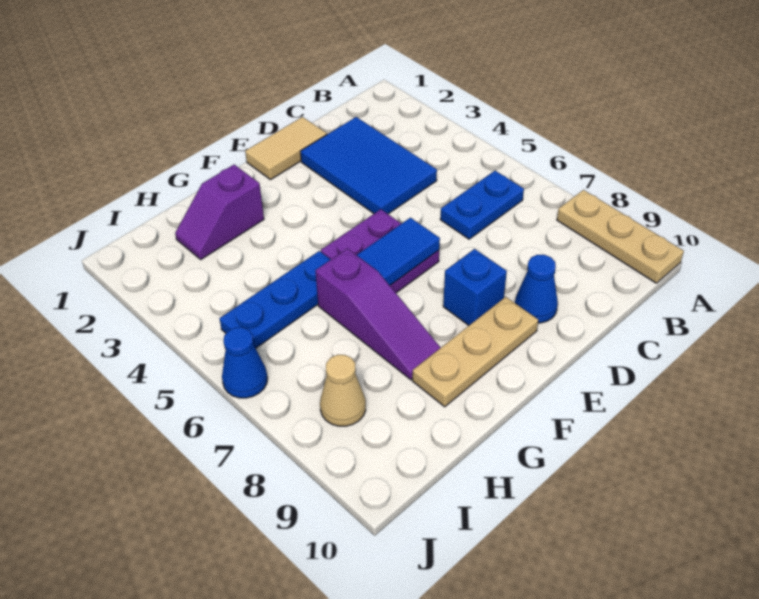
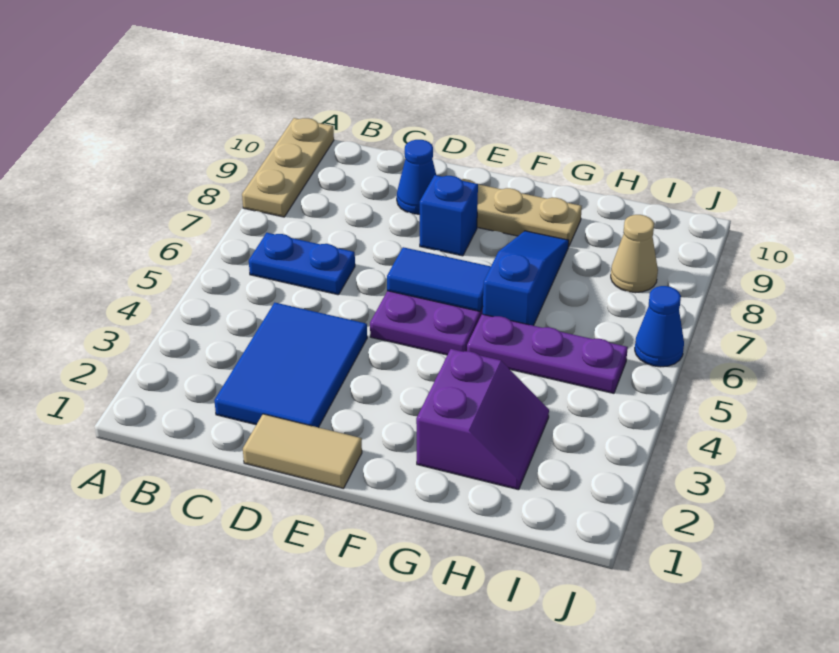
purple 1x2 slope [175,165,264,259] -> purple 2x2 slope [416,349,549,490]
blue 1x3 plate [219,251,331,348] -> purple 1x3 plate [467,314,628,393]
purple 1x3 slope [315,249,441,380] -> blue 1x3 slope [482,231,569,326]

